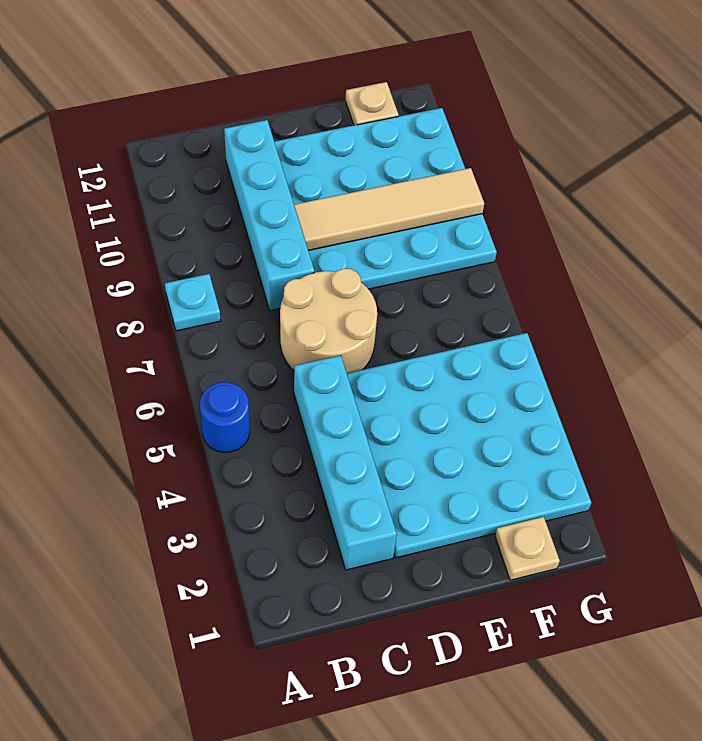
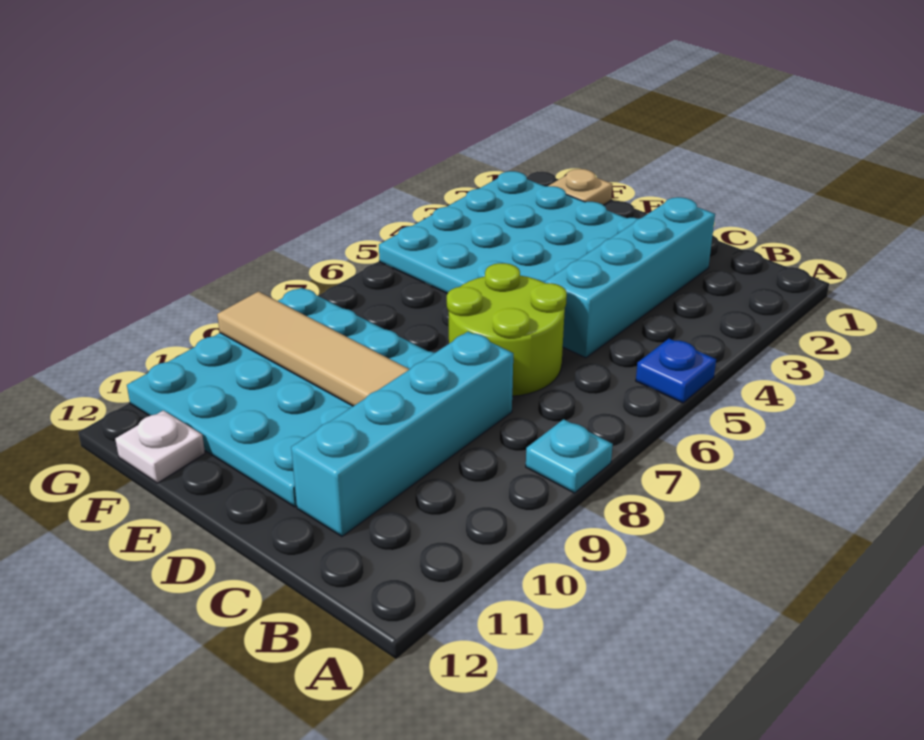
blue 1x1 round brick [200,382,250,453] -> blue 1x1 plate [636,339,716,403]
tan 2x2 round brick [280,269,377,373] -> lime 2x2 round brick [447,263,567,396]
tan 1x1 plate [345,82,399,125] -> white 1x1 plate [115,410,205,483]

